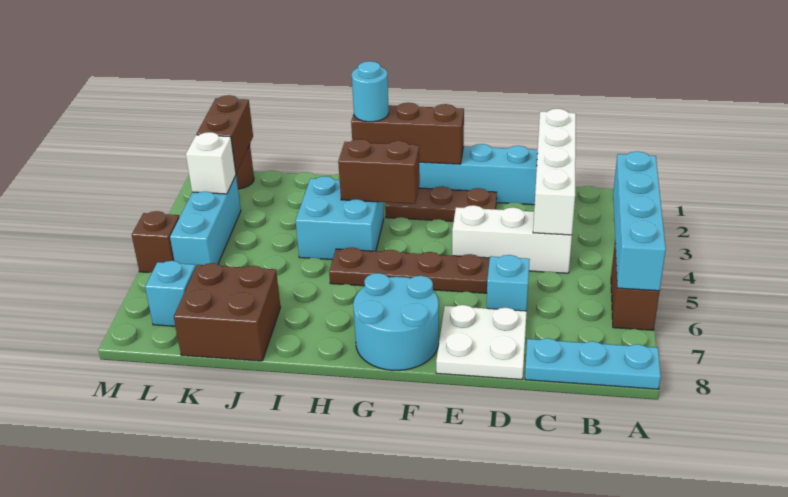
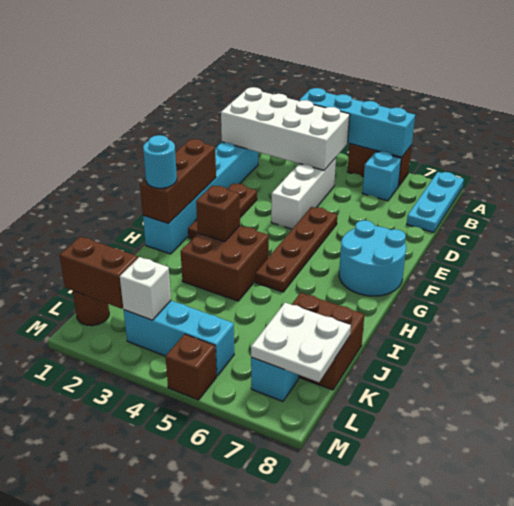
white 1x4 brick [533,109,576,235] -> white 2x4 brick [221,87,350,170]
cyan 1x1 brick [487,255,530,311] -> cyan 1x1 brick moved to [362,151,401,201]
white 2x2 plate [436,305,527,380] -> white 2x2 plate moved to [251,303,351,382]
brown 1x2 brick [338,139,420,204] -> brown 1x1 brick [196,185,240,242]
cyan 2x2 brick [296,176,384,260] -> brown 2x2 brick [181,226,269,301]

